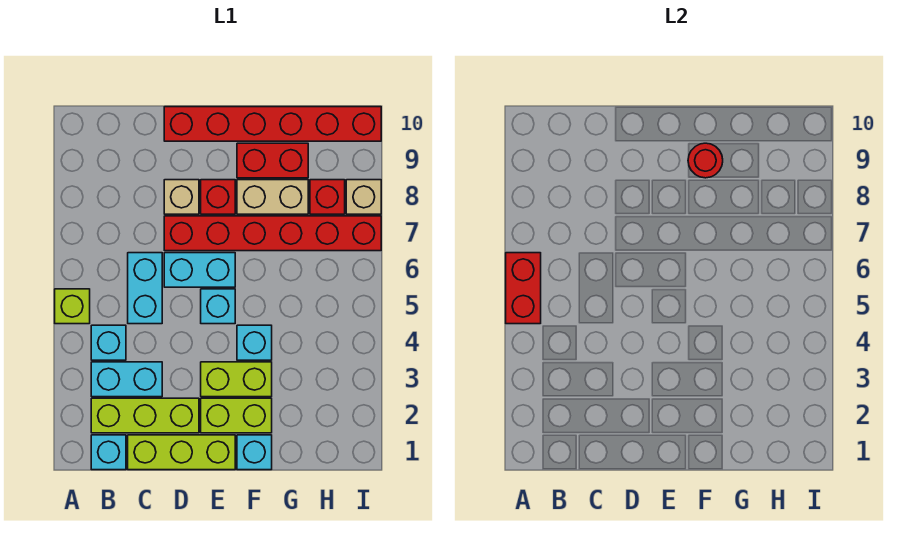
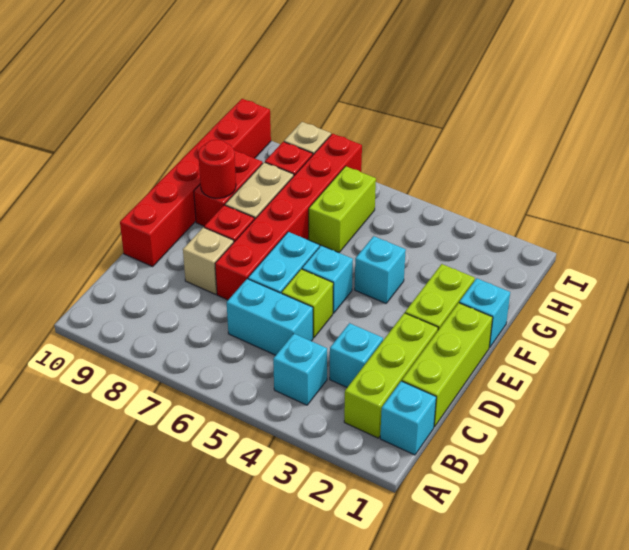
lime 1x1 brick [55,289,90,324] -> lime 1x1 brick moved to [282,269,333,338]
red 1x2 brick [506,253,541,324] -> none
cyan 1x2 brick [91,362,162,397] -> cyan 1x1 brick [330,323,383,387]
lime 1x2 brick [201,362,272,397] -> lime 1x2 brick moved to [309,166,376,253]

